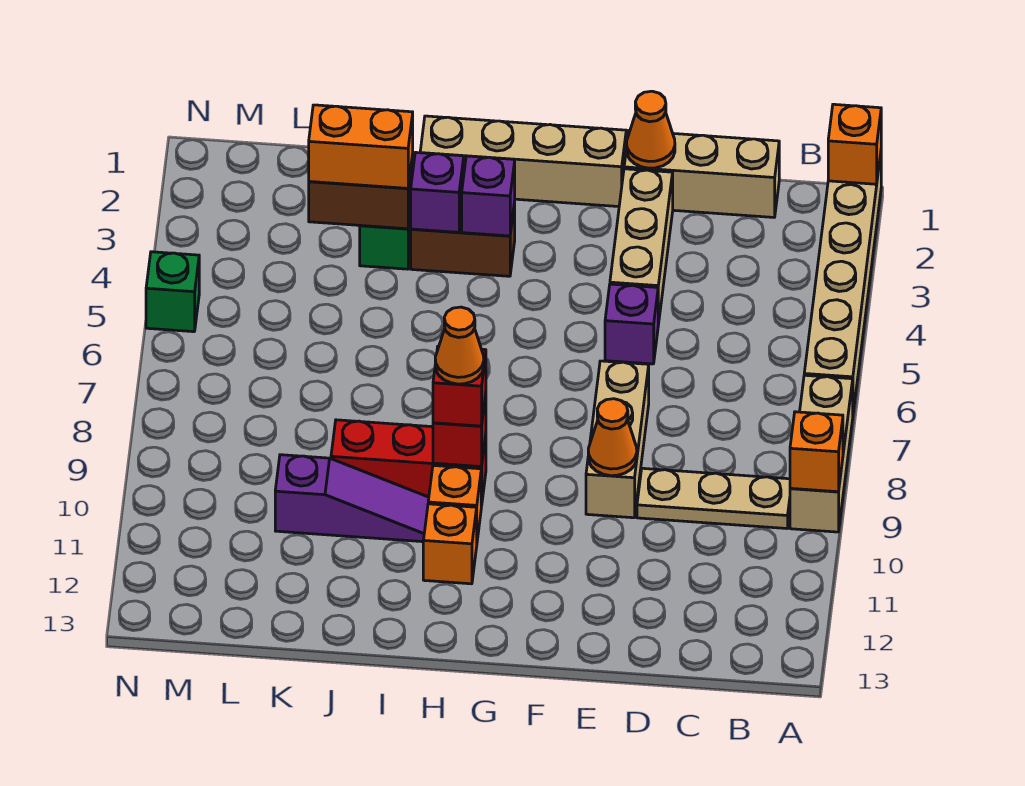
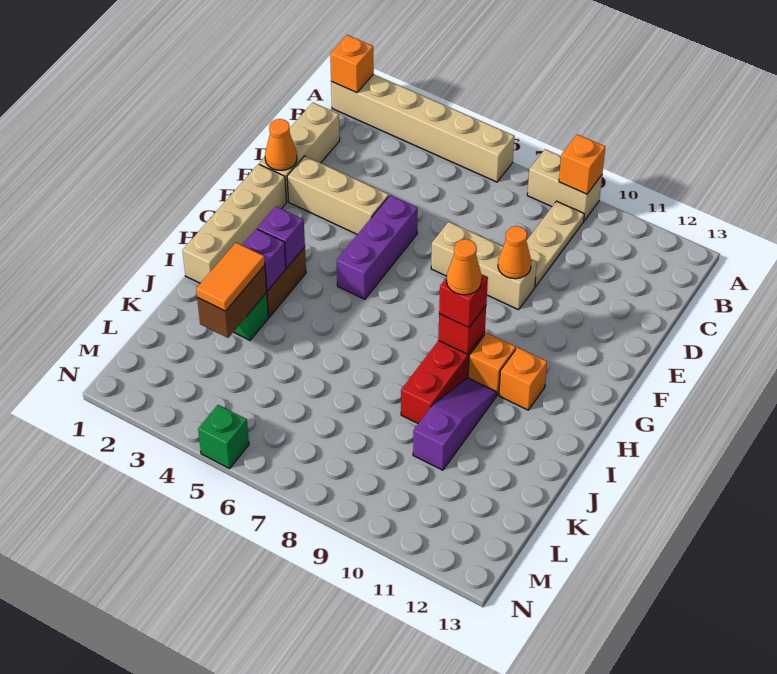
tan 1x3 brick [790,375,853,532] -> tan 1x2 brick [527,149,602,221]
purple 1x1 brick [605,284,658,364] -> purple 1x3 brick [336,195,418,299]
orange 1x2 brick [309,105,413,188] -> orange 1x2 tile [196,243,265,311]

